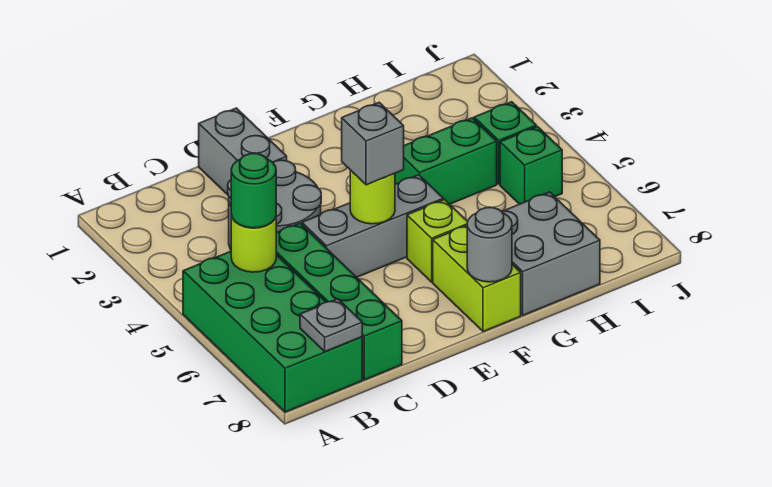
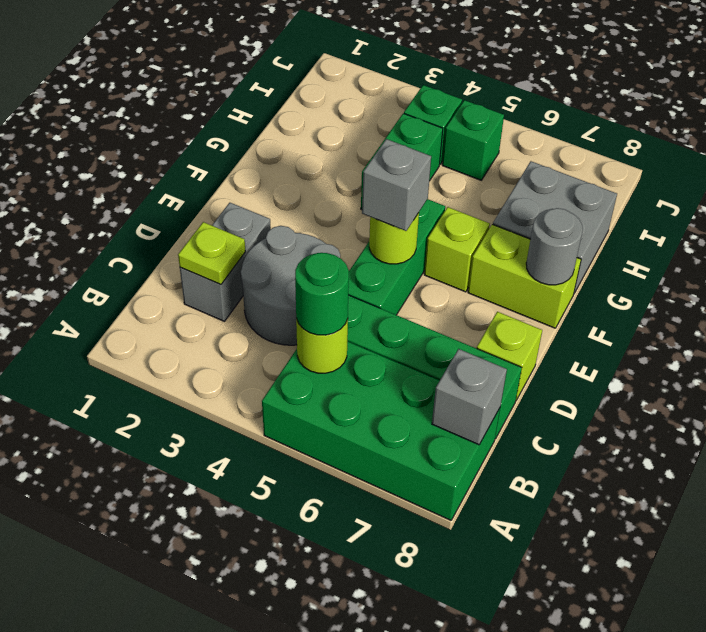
grey 1x1 plate [300,299,362,352] -> grey 1x1 brick [432,349,507,445]
none -> lime 1x1 plate [178,222,245,285]
grey 1x2 brick [199,108,287,195] -> grey 1x2 brick turned to [180,203,271,321]
grey 1x3 brick [302,175,443,277] -> green 1x3 brick [348,199,445,315]
none -> lime 1x1 brick [477,312,542,400]

